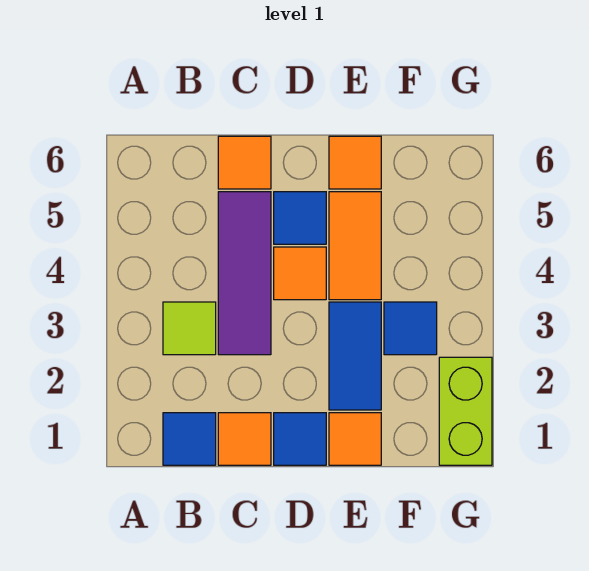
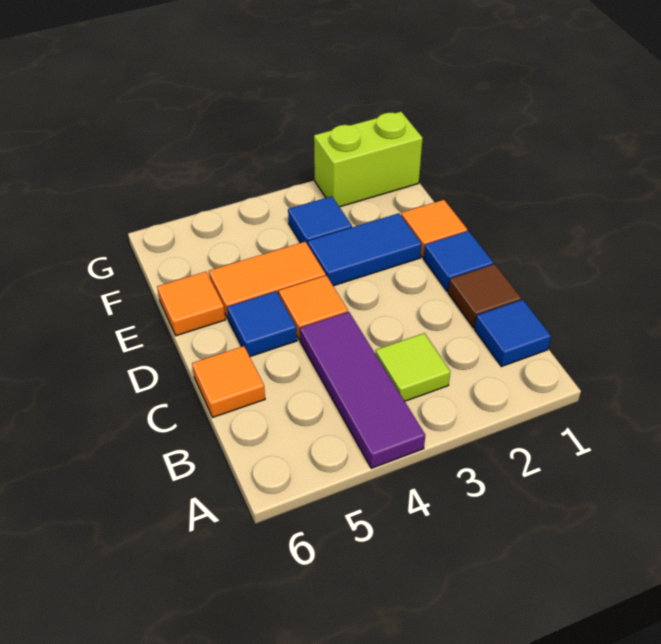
orange 1x1 tile [218,413,271,465] -> brown 1x1 tile [448,264,521,328]
purple 1x3 tile [218,192,271,355] -> purple 1x3 tile turned to [300,312,425,468]

